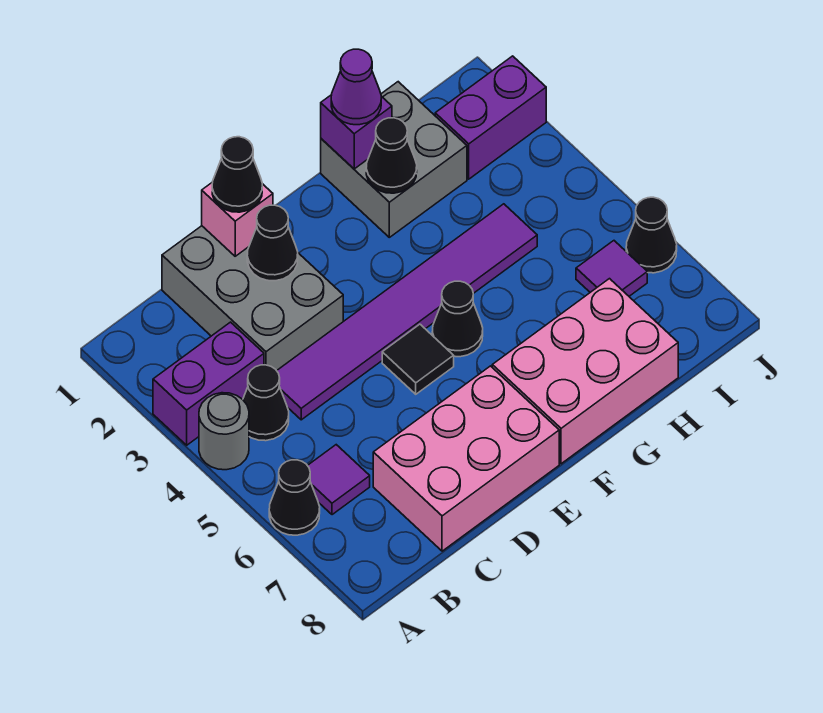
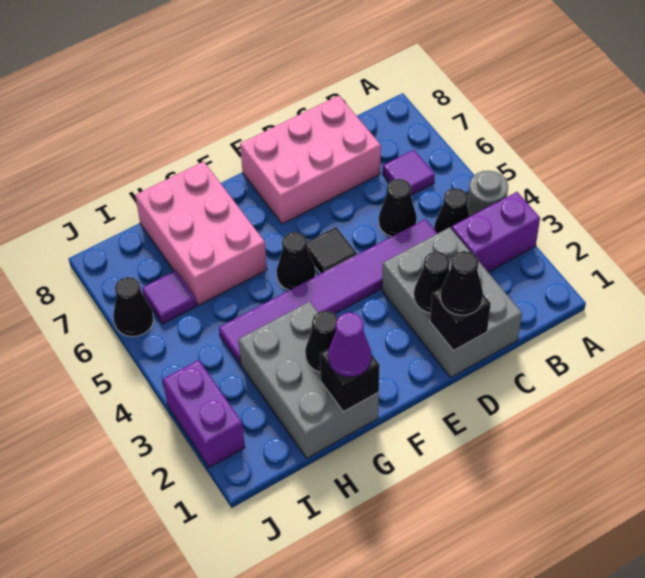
black 1x1 cone [269,460,320,535] -> black 1x1 cone moved to [379,179,417,237]
pink 1x1 brick [202,182,273,256] -> black 1x1 brick [430,288,491,351]
pink 2x3 brick [492,279,678,464] -> pink 2x3 brick turned to [135,161,267,305]
grey 2x2 brick [321,82,467,237] -> grey 2x3 brick [238,301,379,458]
purple 1x1 brick [321,95,392,169] -> black 1x1 brick [320,349,380,412]
purple 1x2 brick [435,56,546,179] -> purple 1x2 brick turned to [163,360,245,468]

